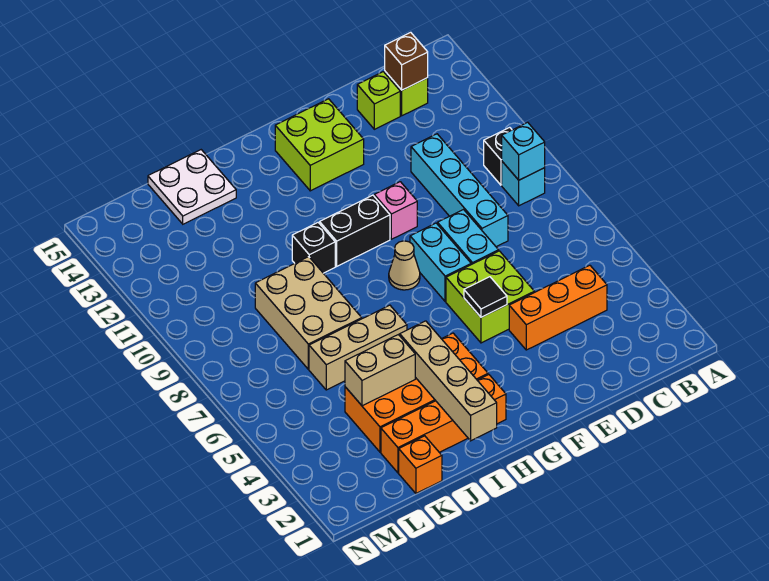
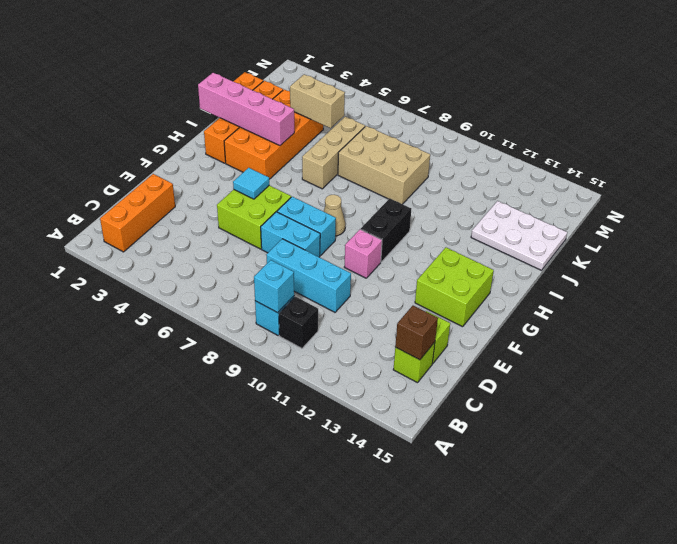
orange 1x3 brick [509,265,607,350] -> orange 1x3 brick moved to [100,174,175,252]
cyan 1x4 brick [411,134,508,247] -> cyan 1x3 brick [266,239,351,312]
black 1x1 tile [464,277,507,317] -> cyan 1x1 tile [233,168,269,199]
tan 1x4 brick [400,321,497,441] -> pink 1x4 brick [198,73,294,146]
black 1x1 brick [292,223,335,273] -> none
tan 1x2 brick [345,335,415,406] -> tan 1x2 brick turned to [290,74,345,128]
white 2x2 plate [148,150,236,224] -> white 2x3 plate [471,201,567,270]

